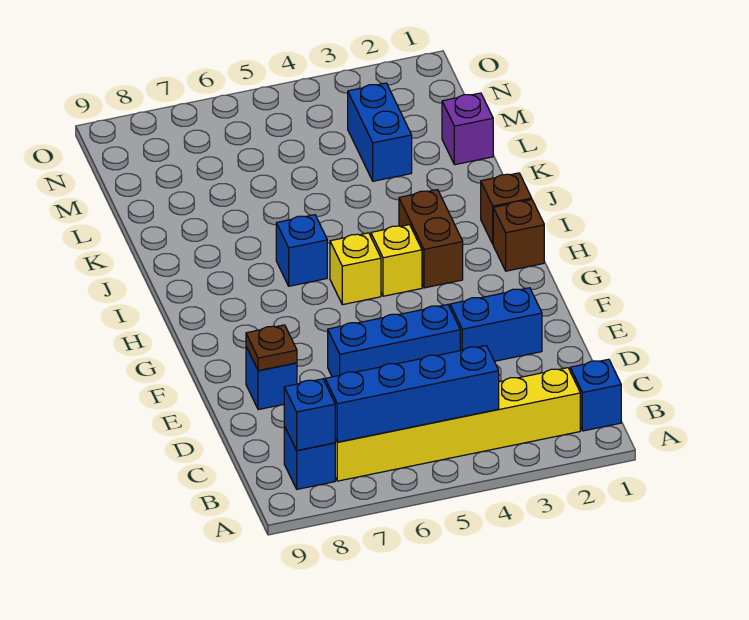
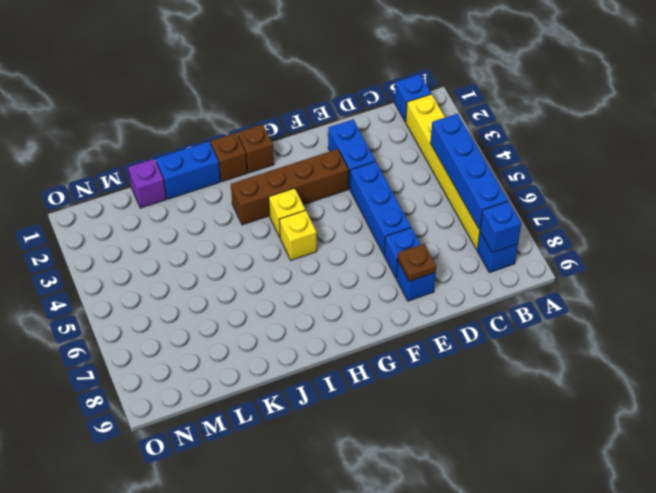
brown 1x2 brick [399,190,463,288] -> brown 1x4 brick [231,149,349,225]
blue 1x1 brick [276,215,327,286] -> blue 1x1 brick moved to [384,228,421,278]
blue 1x2 brick [348,83,412,181] -> blue 1x2 brick moved to [156,142,220,199]

